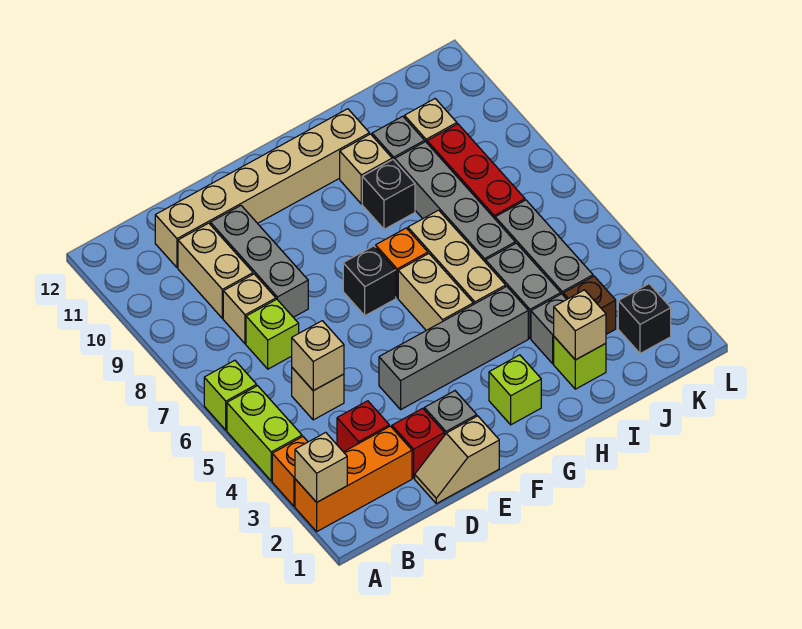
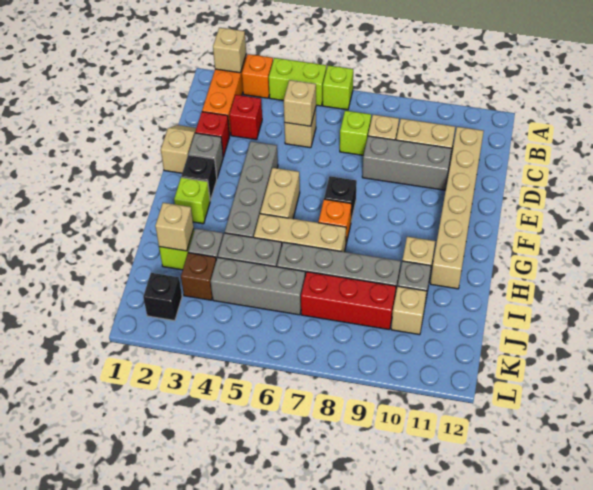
tan 1x2 brick [398,254,473,330] -> tan 1x2 brick turned to [260,168,300,219]
black 1x1 brick [362,160,415,229] -> black 1x1 brick moved to [181,155,217,201]

